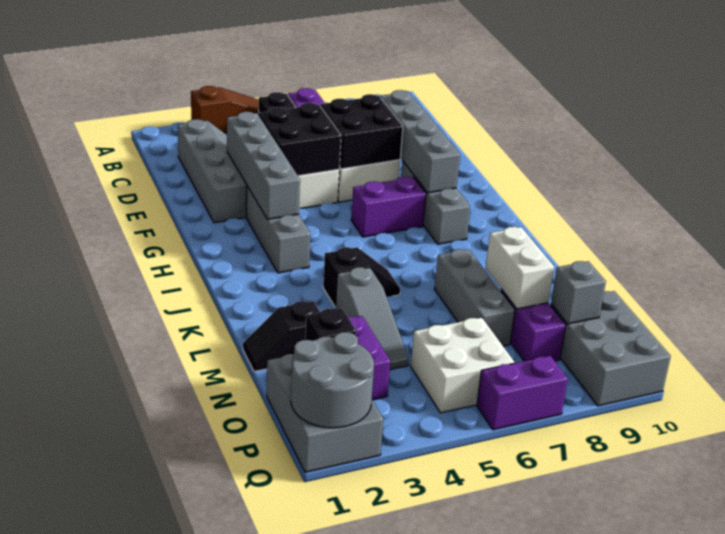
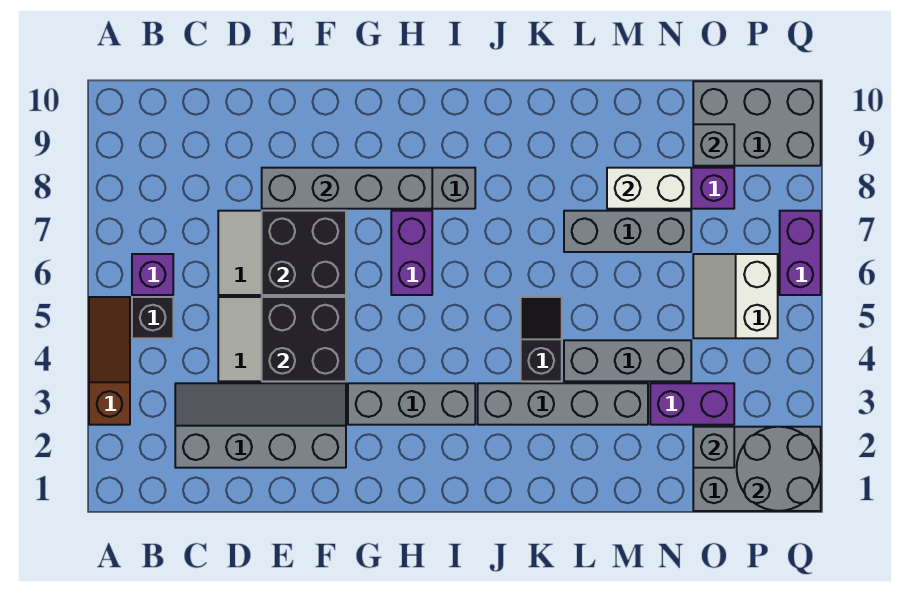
grey 1x4 brick [227,112,300,219] -> grey 1x4 brick moved to [478,383,648,425]
grey 1x3 slope [336,267,409,369] -> grey 1x3 brick [564,340,691,381]
black 1x2 slope [243,301,320,371] -> none
black 1x1 brick [305,308,356,341] -> grey 1x1 brick [693,427,734,468]
white 2x2 brick [411,318,514,413] -> white 2x2 slope [693,254,778,338]

